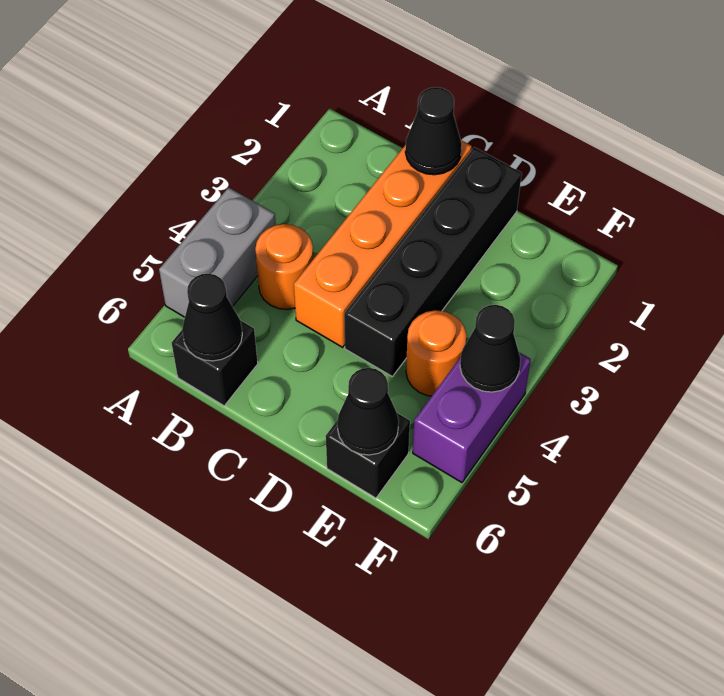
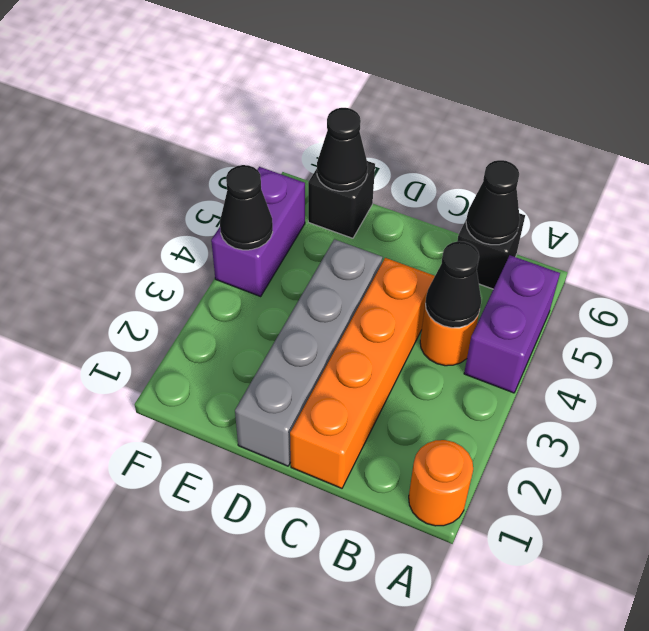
grey 1x2 brick [159,187,276,317] -> purple 1x2 brick [464,255,560,393]
black 1x1 cone [405,87,462,175] -> black 1x1 cone moved to [425,241,481,328]
black 1x4 brick [344,147,522,376] -> grey 1x4 brick [235,239,383,466]
orange 1x1 round brick [406,310,466,396] -> orange 1x1 round brick moved to [409,440,473,526]

